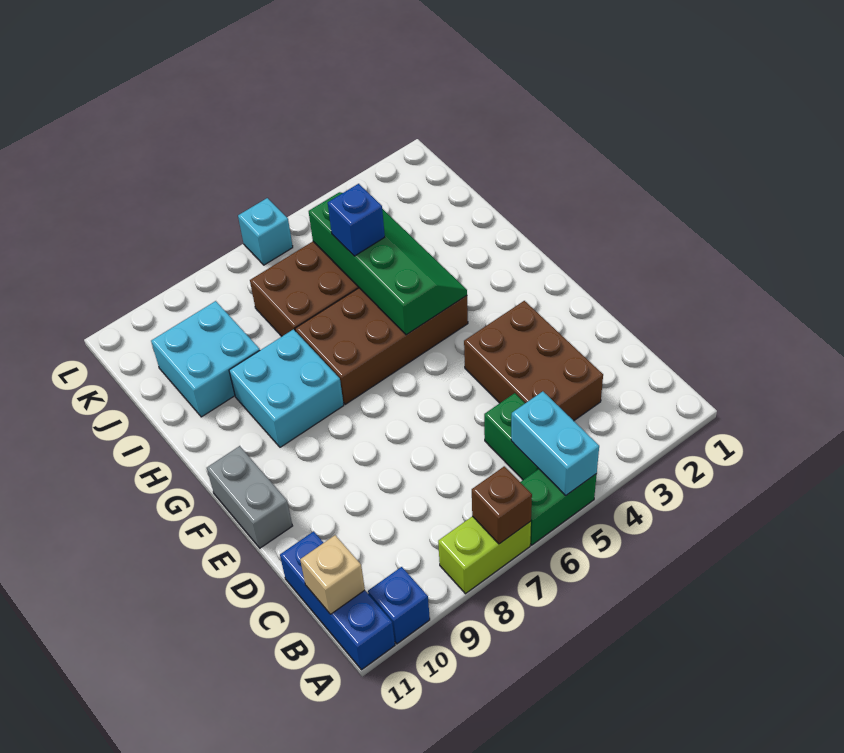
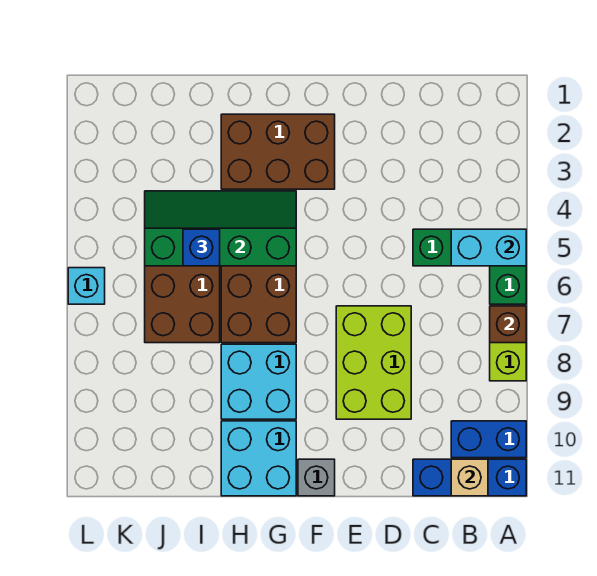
blue 1x1 brick [368,567,430,644] -> blue 1x2 brick [451,421,526,458]
brown 2x3 brick [464,301,603,421] -> brown 2x3 brick moved to [221,114,335,189]
none -> lime 2x3 brick [336,306,411,419]
grey 1x2 brick [207,446,292,548] -> grey 1x1 brick [298,459,335,496]
cyan 2x2 brick [151,301,260,417] -> cyan 2x2 brick moved to [221,421,296,496]

